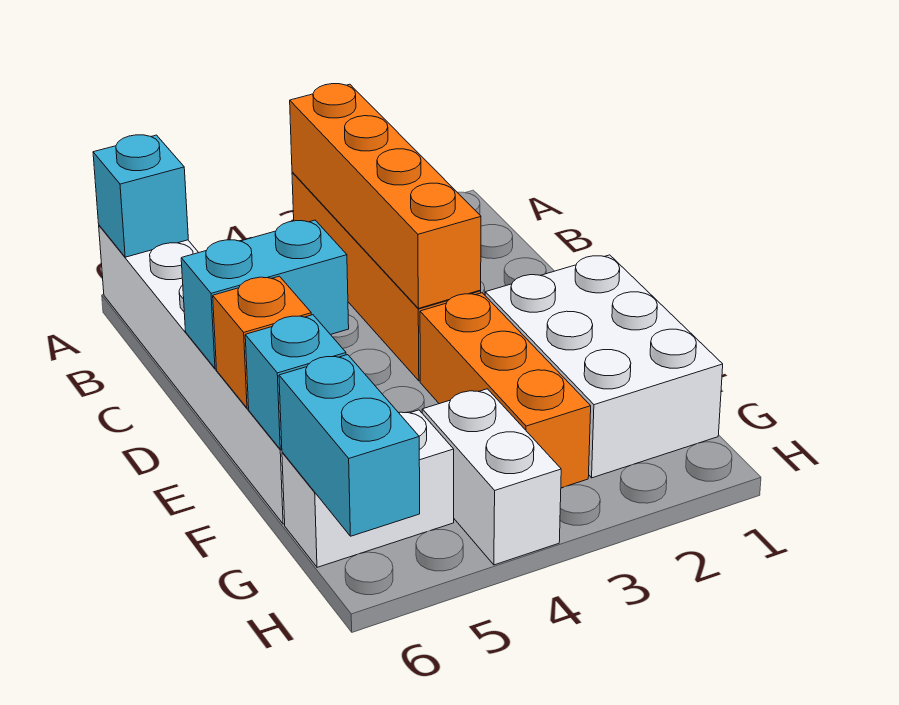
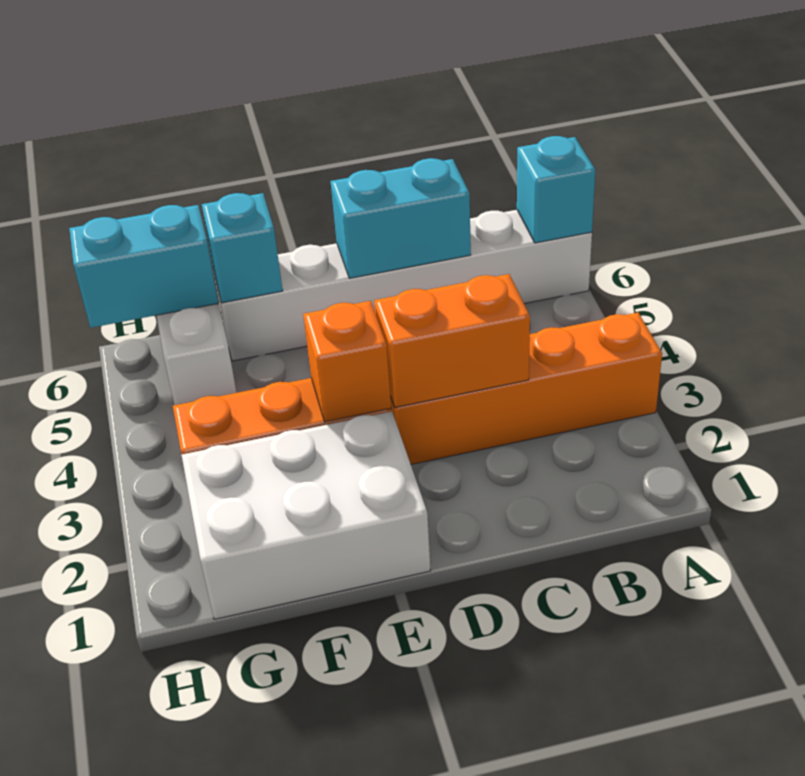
orange 1x4 brick [290,84,481,308] -> orange 1x2 brick [374,274,530,407]
cyan 1x2 brick [181,220,349,369] -> cyan 1x2 brick turned to [331,158,471,278]
orange 1x1 brick [213,276,311,408] -> orange 1x1 brick moved to [303,301,391,422]
white 1x2 brick [422,389,561,565] -> none

